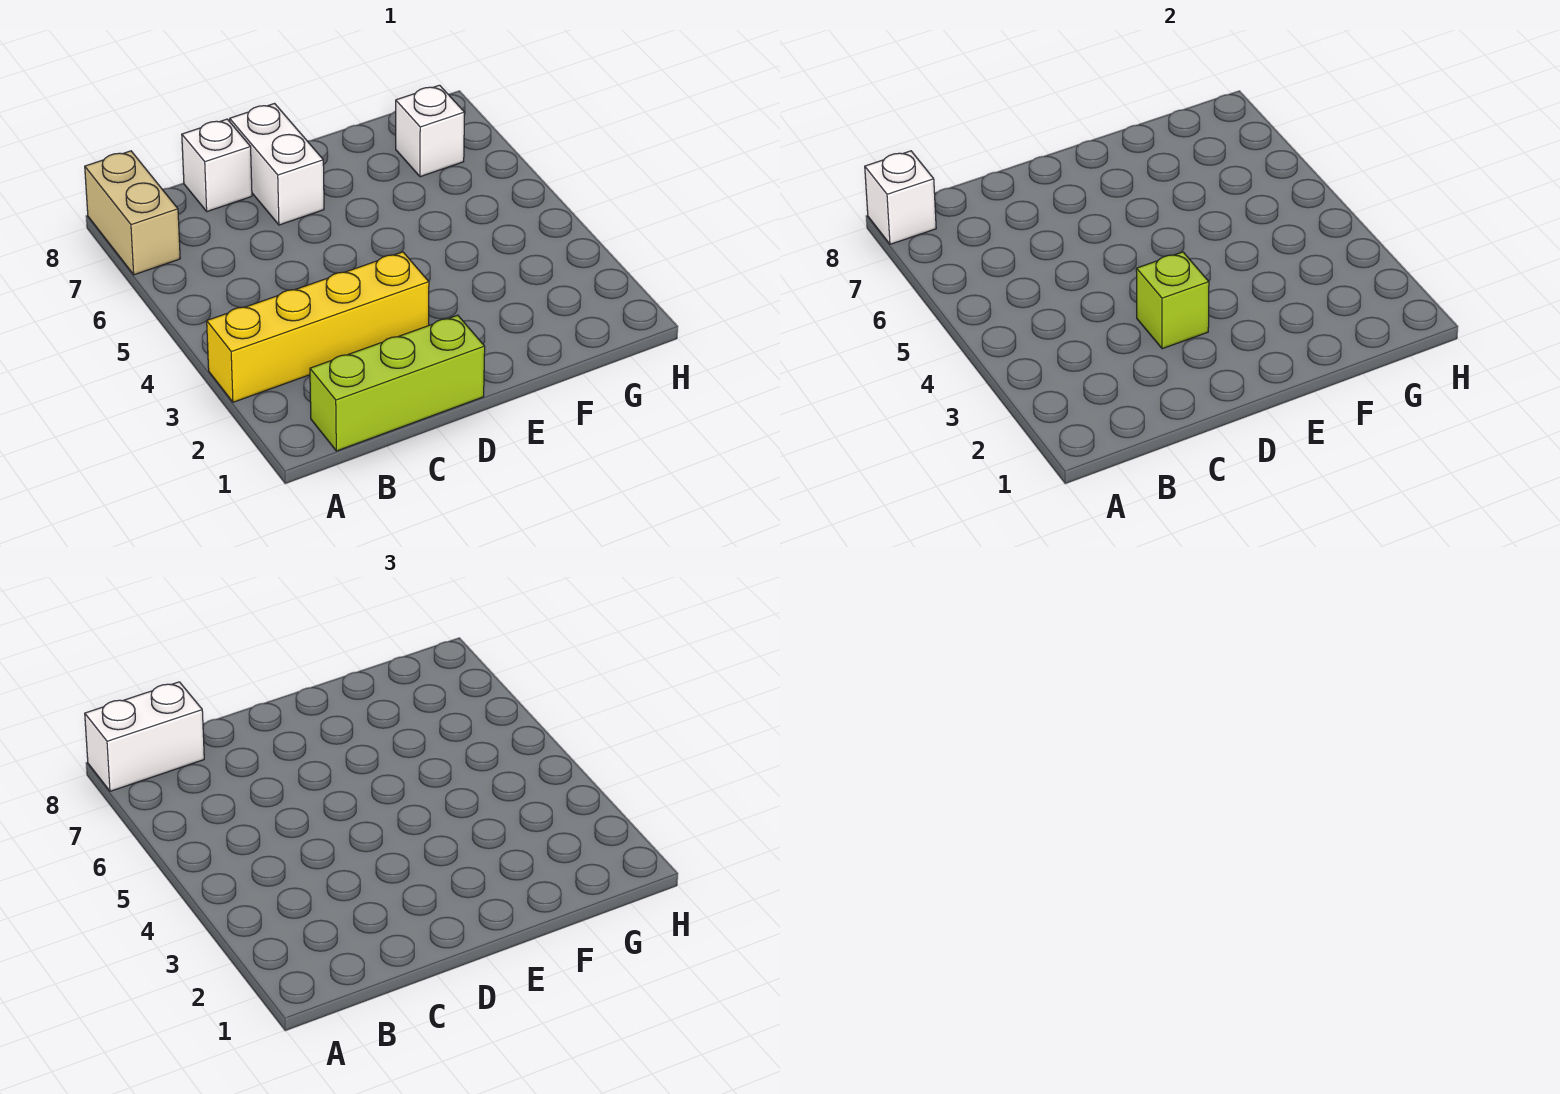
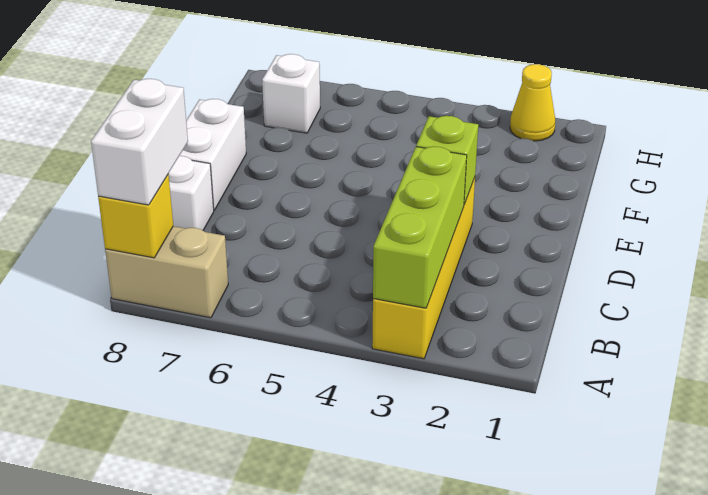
white 1x1 brick [865,151,936,244] -> yellow 1x1 brick [98,174,173,258]
lime 1x3 brick [310,315,485,451] -> lime 1x3 brick moved to [373,146,467,308]
white 1x2 brick [230,104,324,225] -> white 1x2 brick turned to [180,99,246,210]
none -> yellow 1x1 cone [510,64,555,141]

